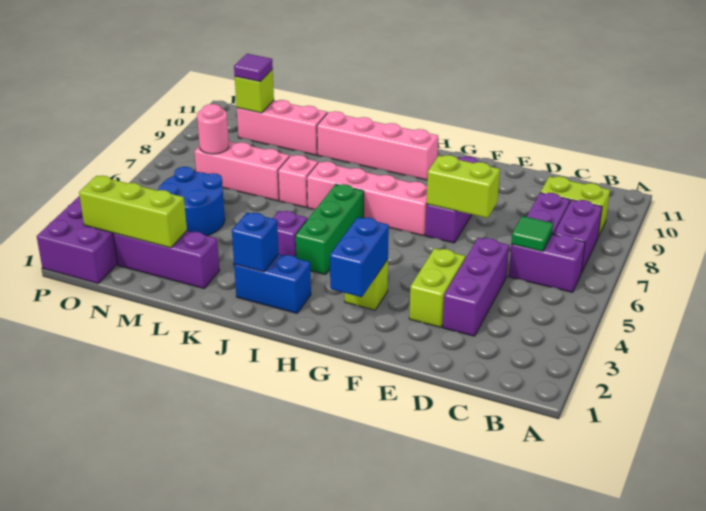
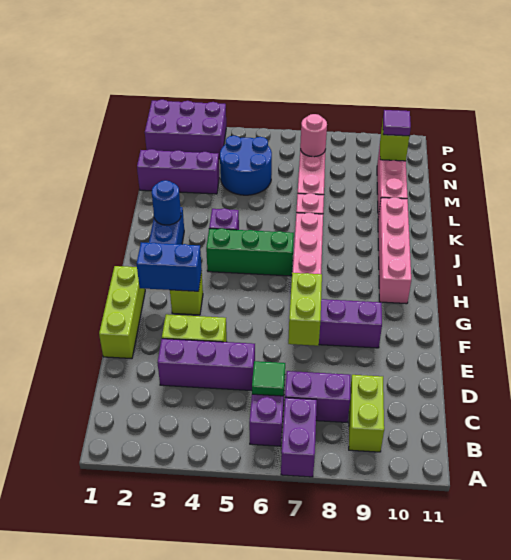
purple 1x2 brick [554,200,602,273] -> purple 1x2 brick turned to [281,398,317,477]
blue 1x1 brick [232,213,279,272] -> blue 1x1 round brick [152,180,181,225]
purple 1x3 brick [113,231,220,288] -> purple 1x3 brick turned to [137,149,219,194]
lime 1x3 brick [79,176,187,248] -> lime 1x3 brick moved to [99,266,145,359]

